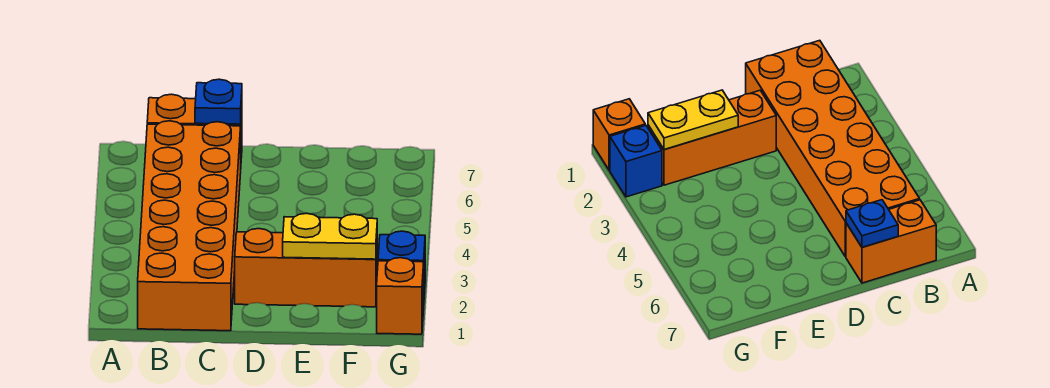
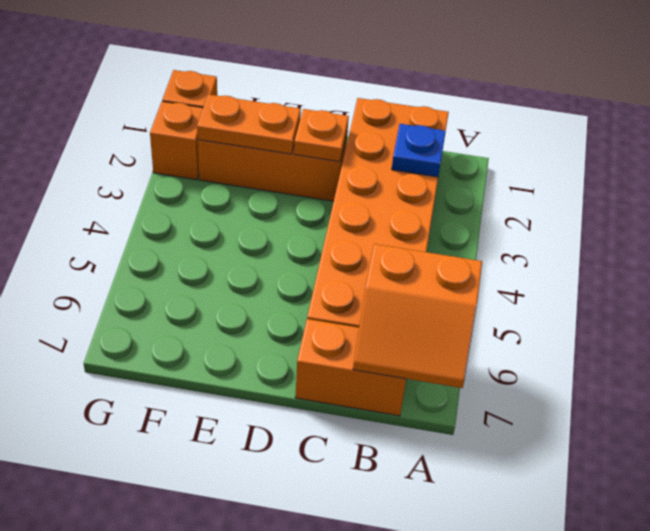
none -> orange 2x2 slope [353,244,482,388]
blue 1x1 plate [195,79,242,124] -> blue 1x1 plate moved to [392,124,446,177]
none -> orange 1x1 plate [294,109,349,162]
yellow 1x2 plate [283,213,377,259] -> orange 1x2 plate [197,94,301,154]
blue 1x1 brick [378,231,425,295] -> orange 1x1 brick [150,101,203,180]

